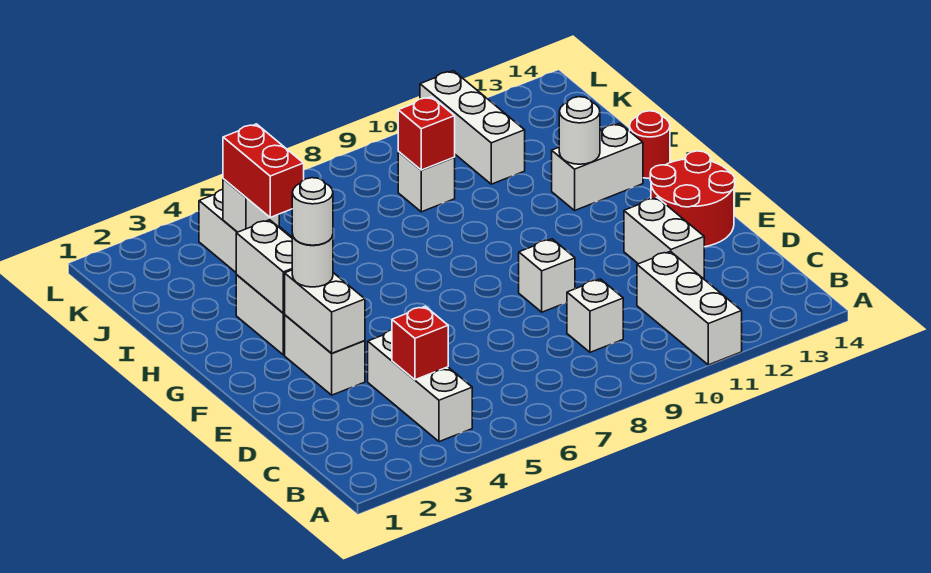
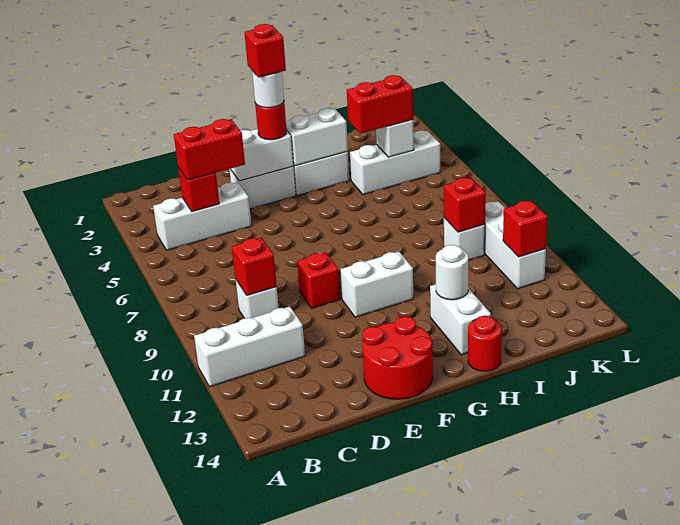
none -> red 1x2 brick [174,119,245,180]
none -> red 1x1 brick [232,238,277,295]
white 1x2 brick [624,198,704,278] -> white 1x2 brick moved to [341,251,413,317]
white 1x1 brick [519,239,575,312] -> red 1x1 brick [297,252,340,308]
white 1x1 round brick [292,234,333,287] -> red 1x1 round brick [255,102,287,140]
none -> red 1x1 brick [244,24,286,77]
white 1x3 brick [420,71,525,184] -> white 1x3 brick turned to [485,201,546,289]
none -> red 1x1 brick [503,201,548,257]

